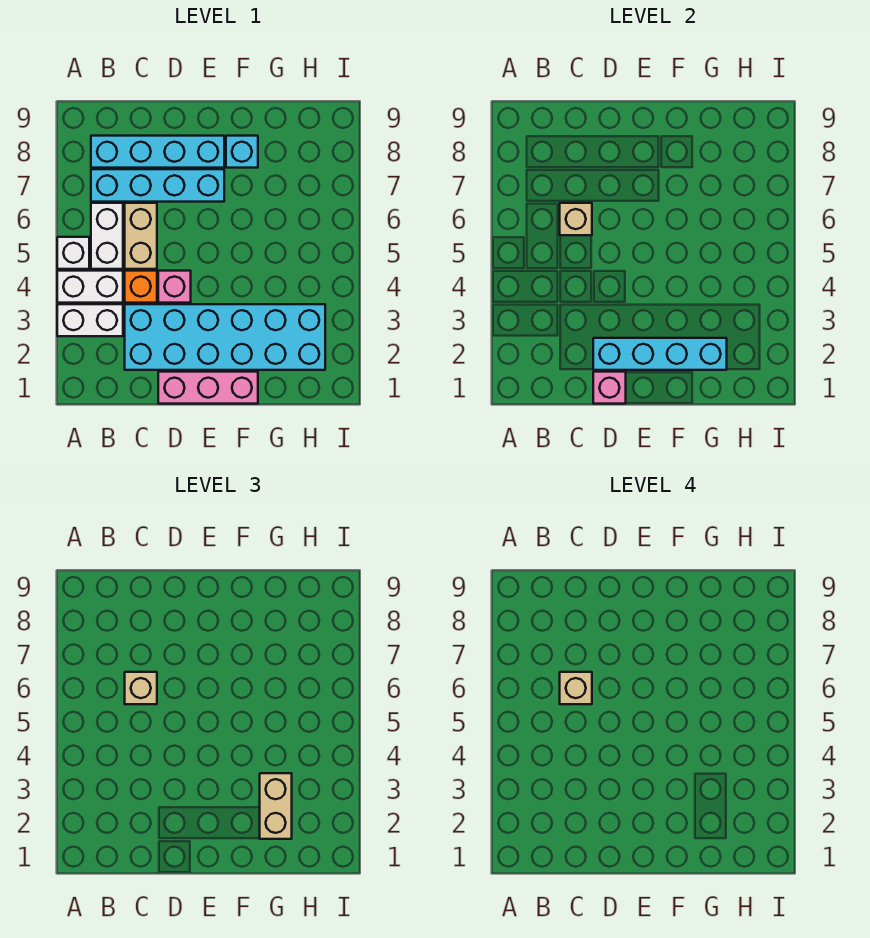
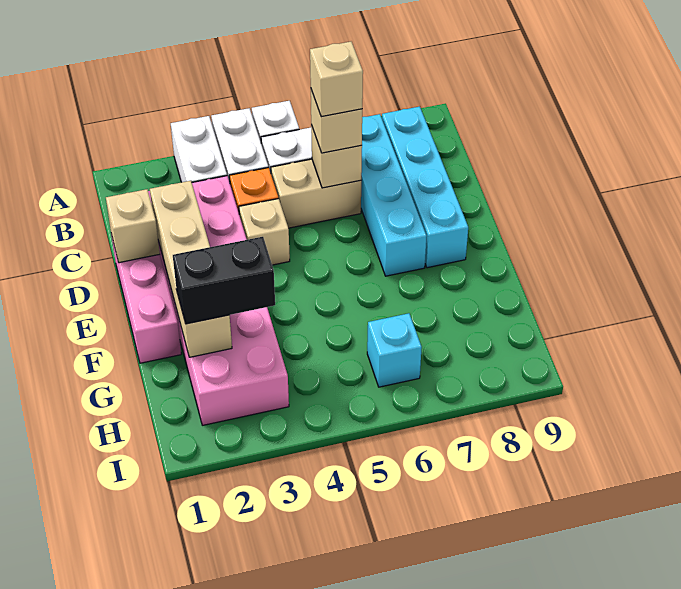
cyan 2x6 brick [125,304,325,370] -> pink 2x6 brick [148,176,289,425]
pink 1x1 brick [593,372,626,404] -> tan 1x1 brick [106,189,160,263]
cyan 1x4 brick [593,338,727,370] -> tan 1x4 brick [150,181,232,357]
pink 1x1 brick [158,271,191,303] -> tan 1x1 brick [239,199,290,265]
cyan 1x1 brick [226,136,258,168] -> cyan 1x1 brick moved to [367,313,422,387]
tan 1x2 brick [260,773,292,839] -> black 1x2 brick [173,237,275,324]

